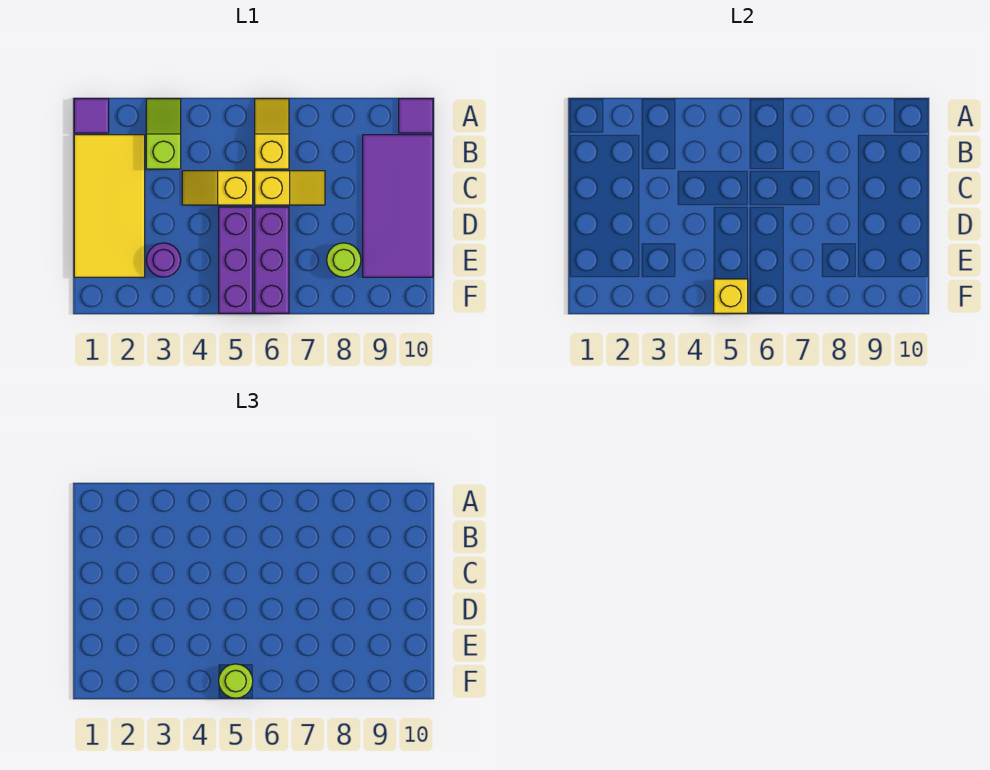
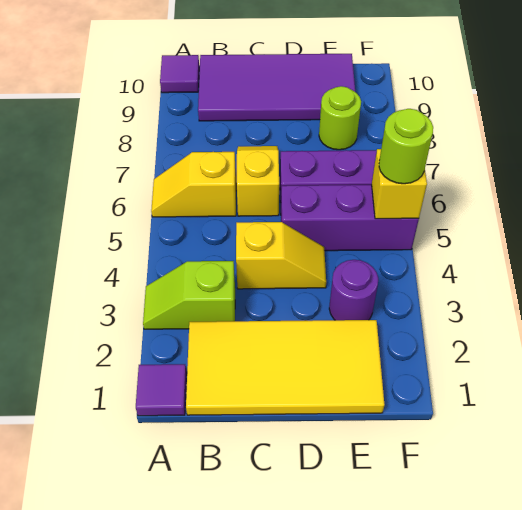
yellow 1x2 slope [182,171,253,205] -> yellow 1x2 slope turned to [236,222,326,289]

